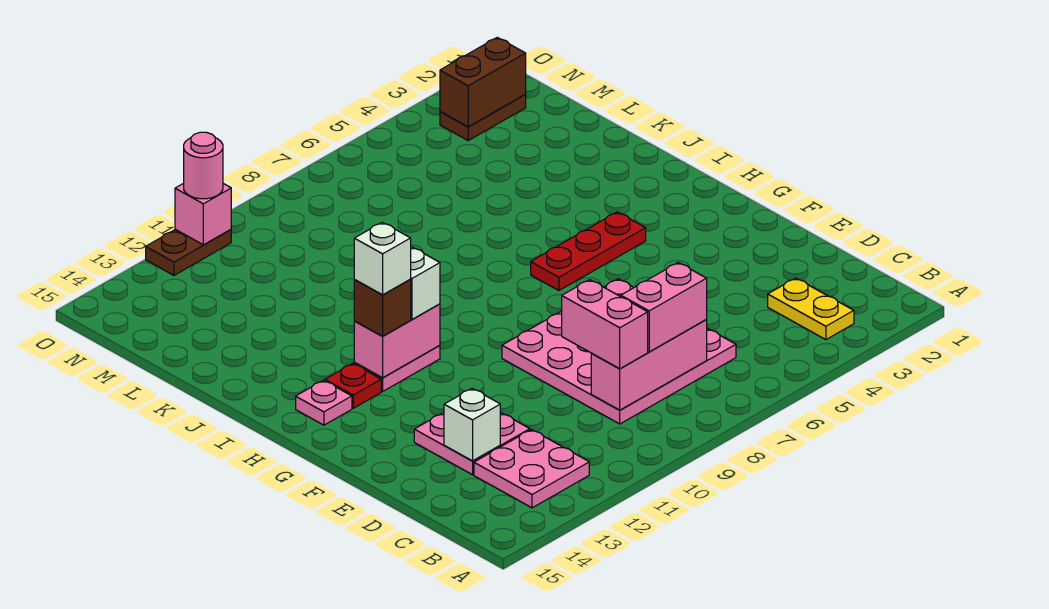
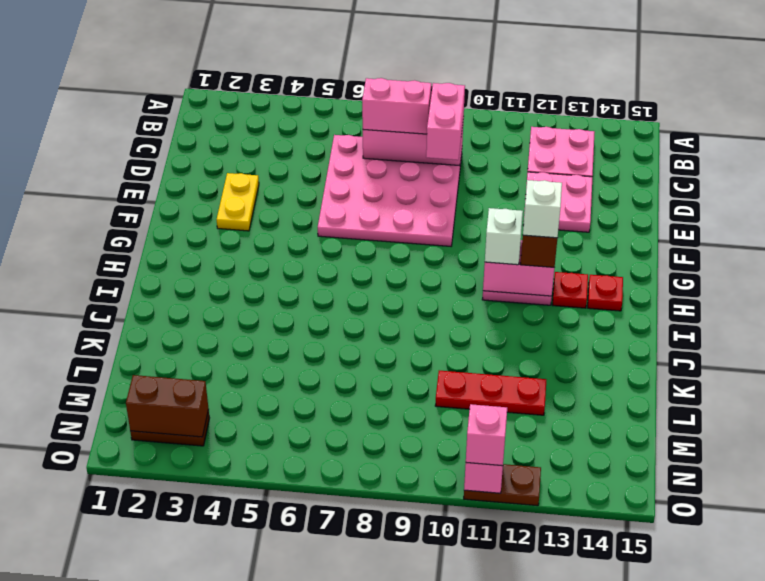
yellow 1x2 plate [768,278,854,340] -> yellow 1x2 plate moved to [217,173,259,231]
white 1x1 brick [444,388,500,461] -> none
red 1x3 plate [531,212,646,291] -> red 1x3 plate moved to [435,371,546,415]
pink 1x1 plate [296,380,352,425] -> red 1x1 plate [588,275,623,311]
pink 1x1 round brick [184,132,223,199] -> pink 1x1 brick [466,404,507,466]

